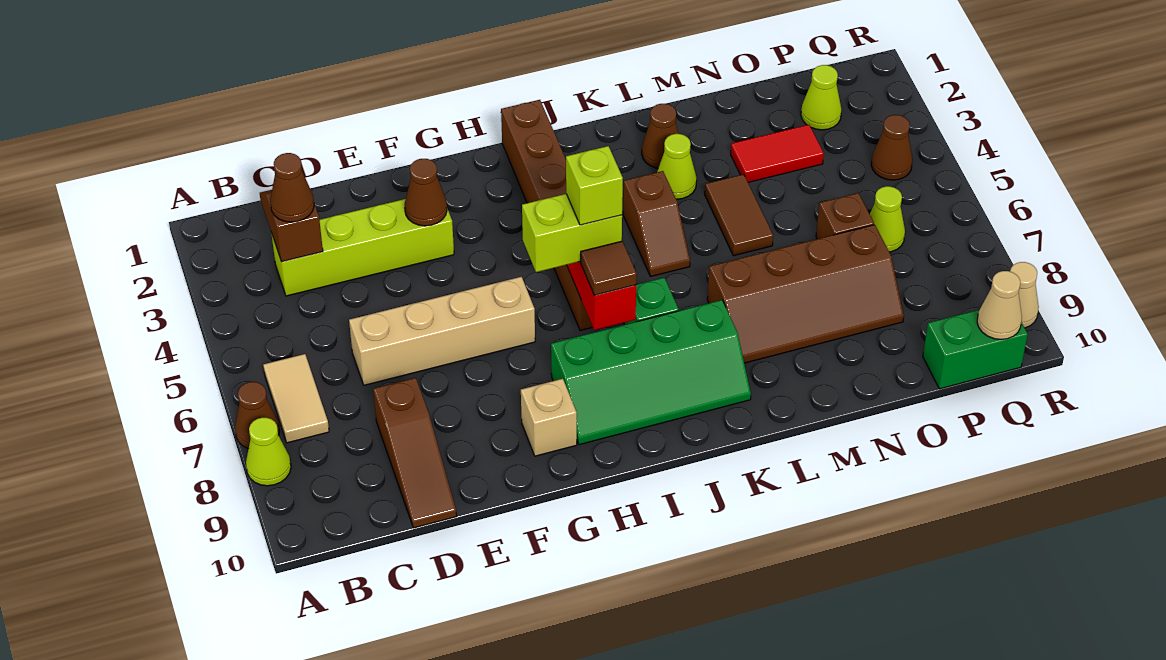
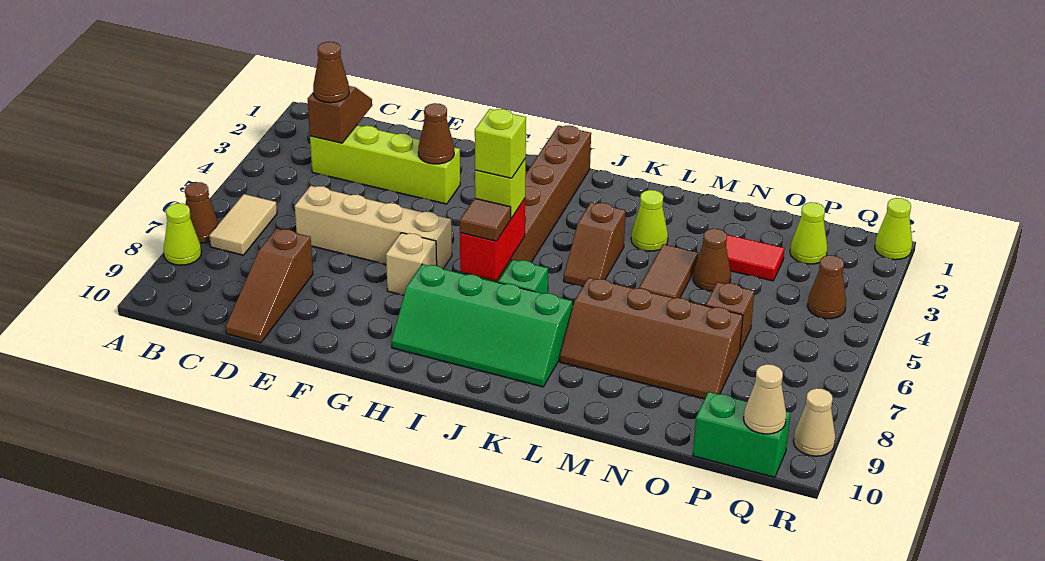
tan 1x1 brick [521,379,577,456] -> tan 1x1 brick moved to [386,233,437,295]
lime 1x2 brick [522,194,622,272] -> lime 1x1 brick [475,158,526,218]
brown 1x1 cone [642,104,679,168] -> brown 1x1 cone moved to [693,229,731,291]
lime 1x1 cone [870,186,905,252] -> lime 1x1 cone moved to [875,198,912,260]

